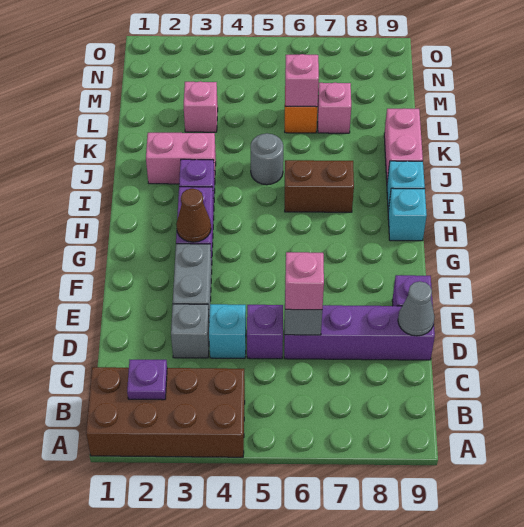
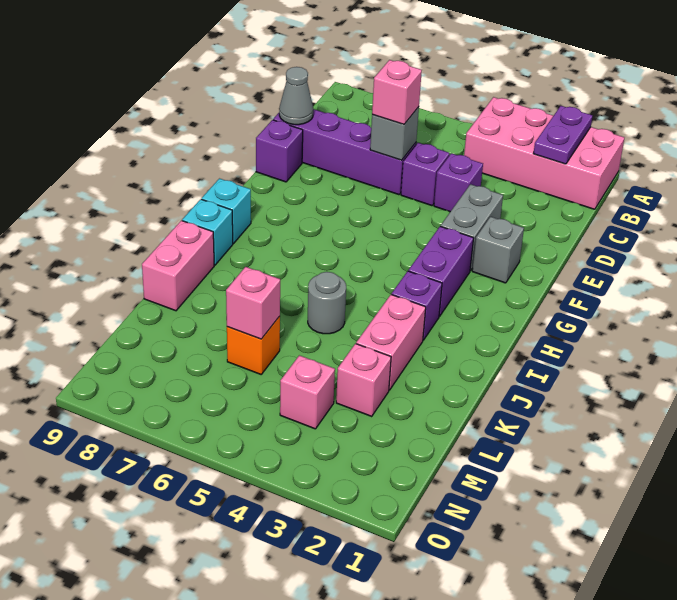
brown 2x4 brick [86,367,245,457] -> pink 2x4 brick [464,97,624,209]
purple 1x1 plate [127,360,167,400] -> purple 1x2 plate [533,106,592,164]
grey 1x1 brick [171,304,209,358] -> grey 1x1 brick moved to [472,217,524,283]
cyan 1x1 brick [209,304,246,358] -> purple 1x1 brick [434,153,483,212]
brown 1x1 cone [176,189,211,242] -> none
brown 1x2 brick [285,160,354,212] -> none
pink 1x2 brick [146,133,216,184] -> pink 1x2 brick turned to [356,294,426,390]
pink 1x1 brick [317,83,351,133] -> pink 1x1 brick moved to [280,355,335,429]

